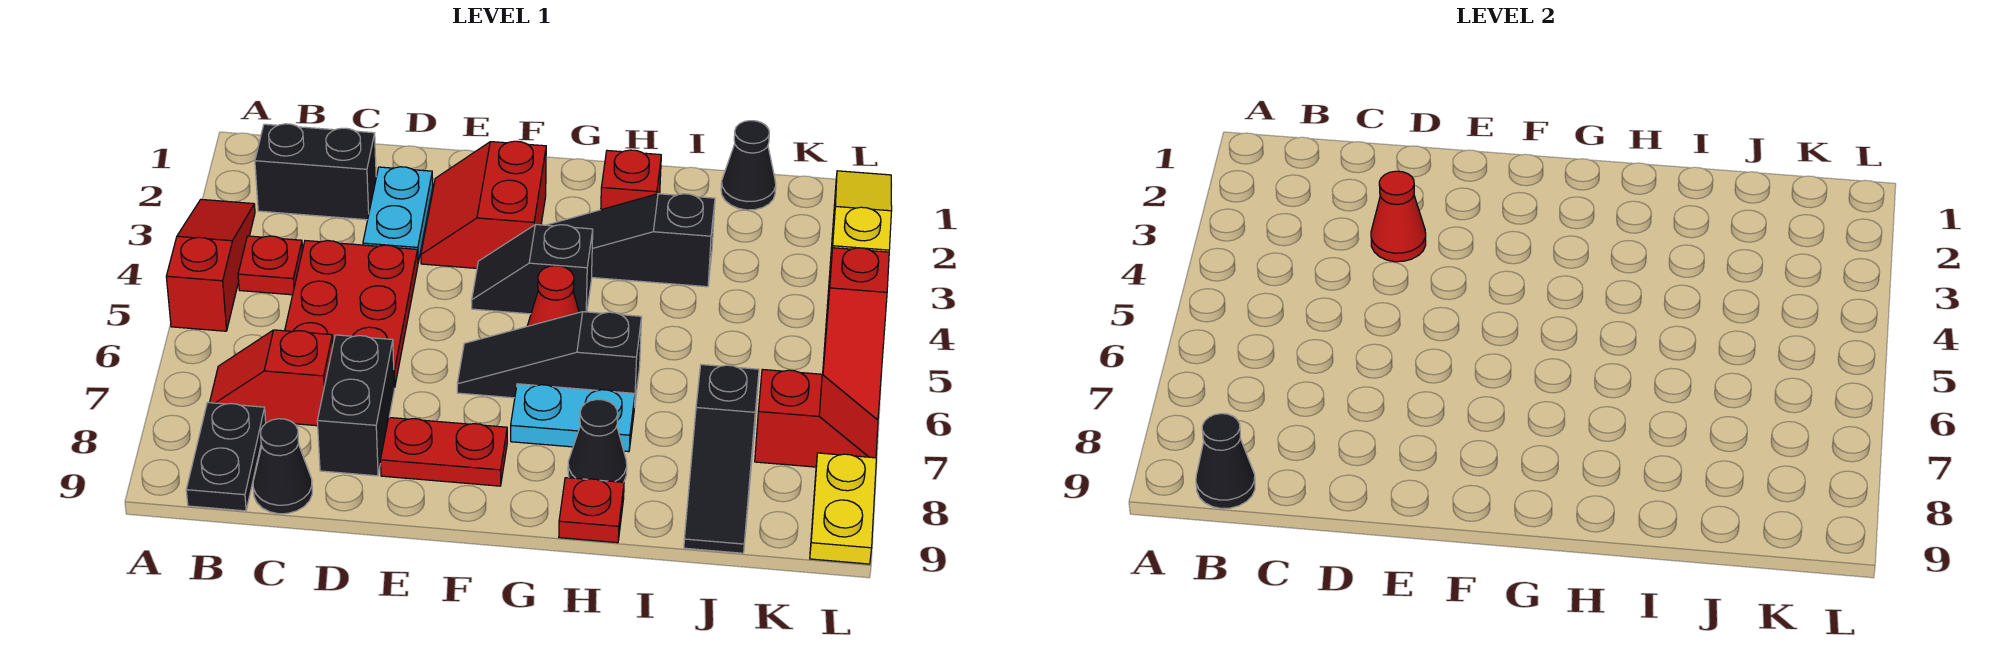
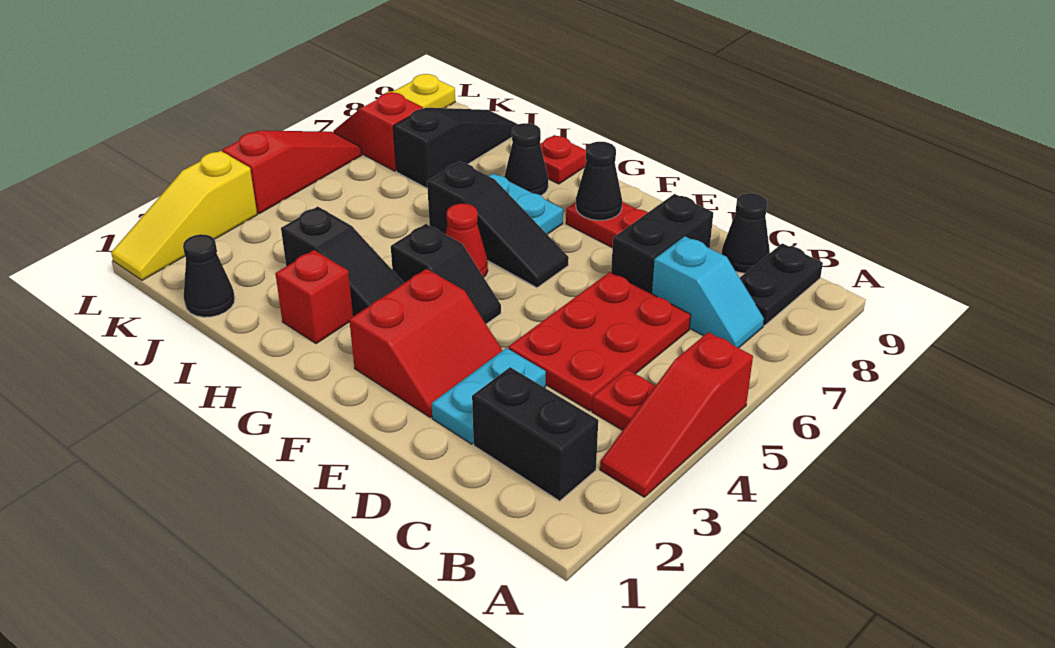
red 1x2 slope [210,330,333,426] -> cyan 1x2 slope [652,236,764,348]
black 1x1 cone [1196,414,1255,508] -> black 1x1 cone moved to [576,142,622,220]
red 1x1 cone [1371,171,1426,262] -> none

